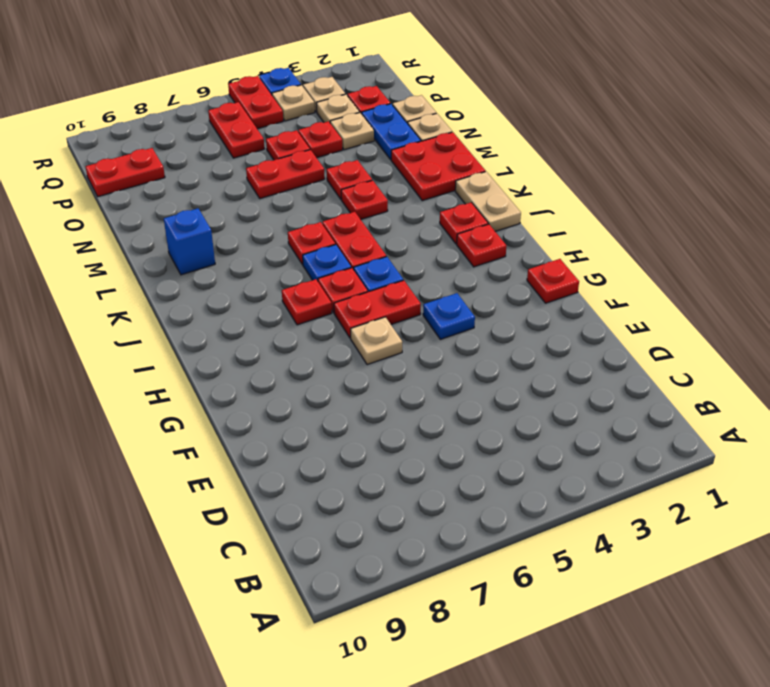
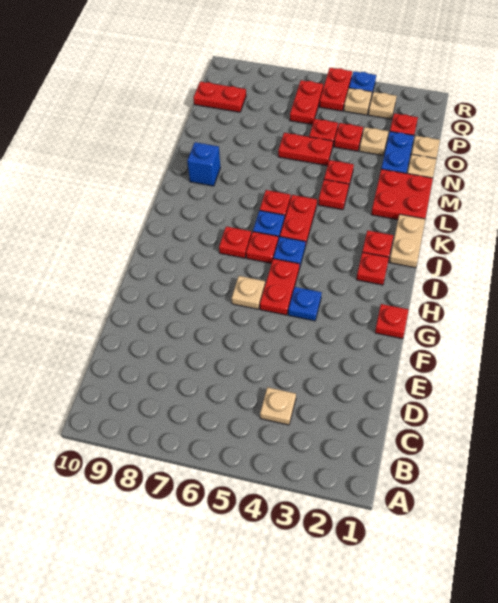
red 1x2 plate [334,280,421,338] -> red 1x2 plate turned to [260,259,299,315]
tan 1x1 plate [316,94,360,122] -> tan 1x1 plate moved to [260,387,296,425]

